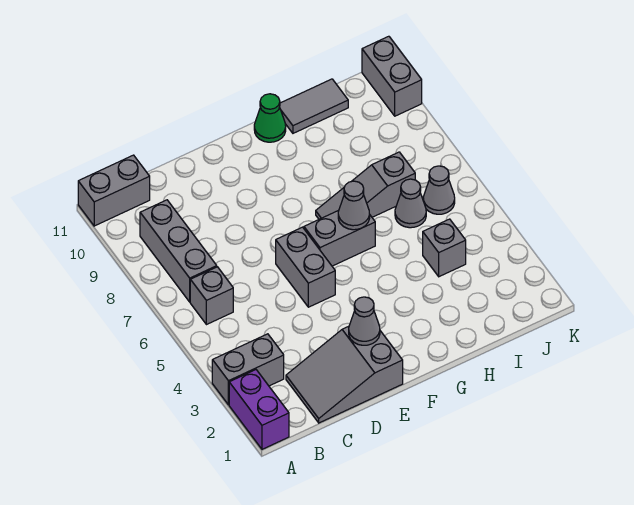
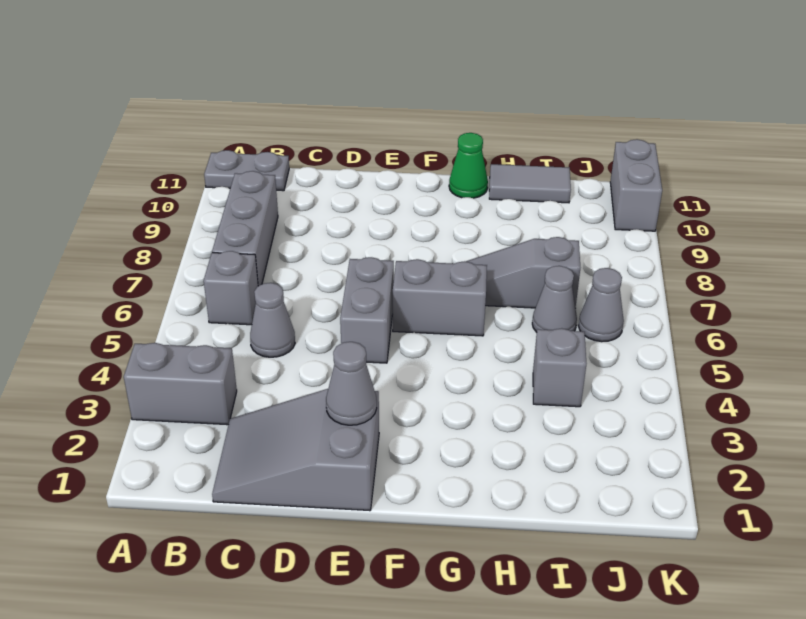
purple 1x2 brick [229,370,289,449] -> none
grey 1x2 brick [78,155,150,226] -> grey 1x2 plate [204,150,289,191]
grey 1x1 cone [338,181,370,230] -> grey 1x1 cone moved to [250,283,295,357]

